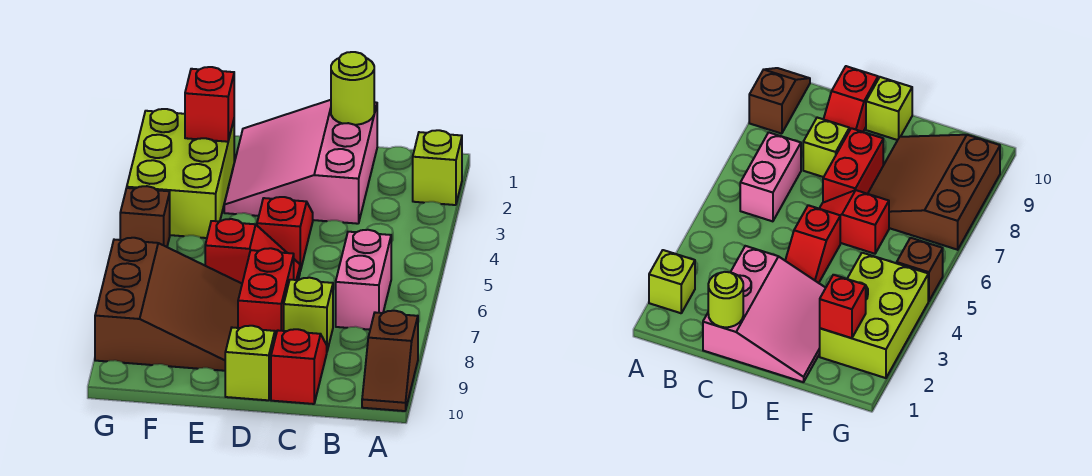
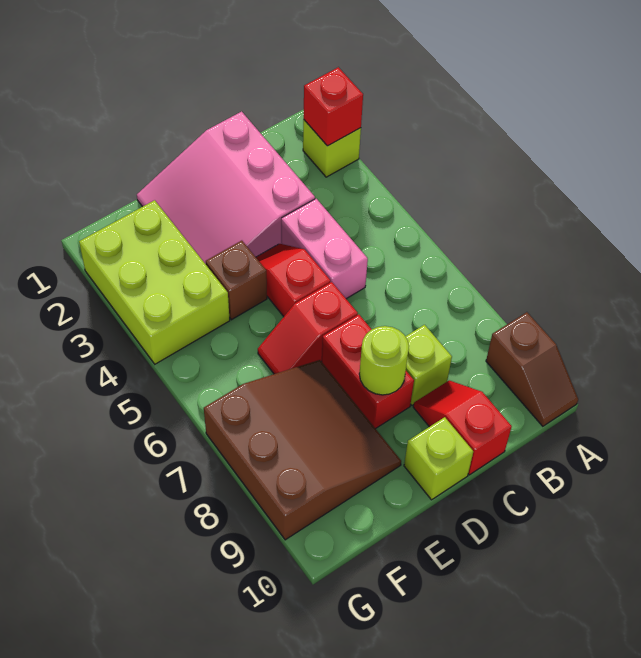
pink 1x2 brick [336,230,391,330] -> pink 1x2 brick moved to [281,199,368,299]
lime 1x1 round brick [331,52,374,125] -> lime 1x1 round brick moved to [359,326,409,395]
red 1x2 slope [205,219,300,283] -> red 1x2 slope turned to [258,282,358,374]
red 1x1 brick [185,67,234,142] -> red 1x1 brick moved to [304,67,363,146]
brown 1x1 brick [120,186,170,247] -> brown 1x1 brick moved to [206,241,267,320]

